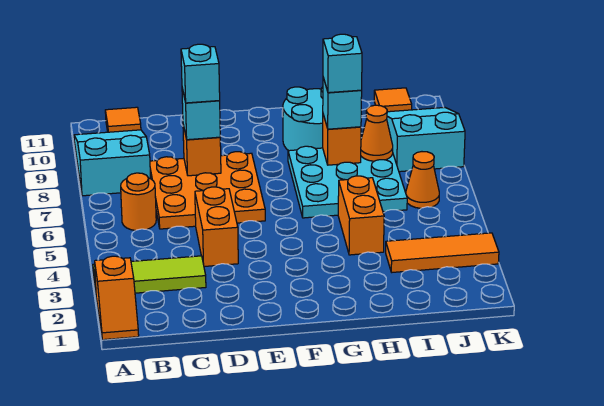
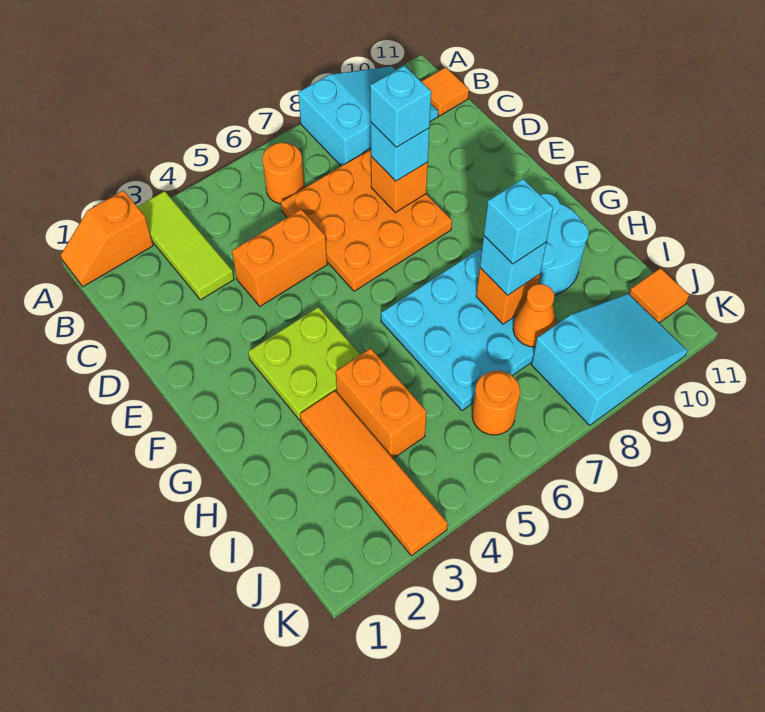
none -> lime 2x2 plate [248,307,360,420]
orange 1x2 brick [338,176,384,255] -> orange 1x2 brick turned to [336,348,427,458]
orange 1x3 tile [386,233,499,272] -> orange 1x4 tile [300,391,448,556]
orange 1x1 cone [406,152,439,208] -> orange 1x1 round brick [472,371,520,435]

